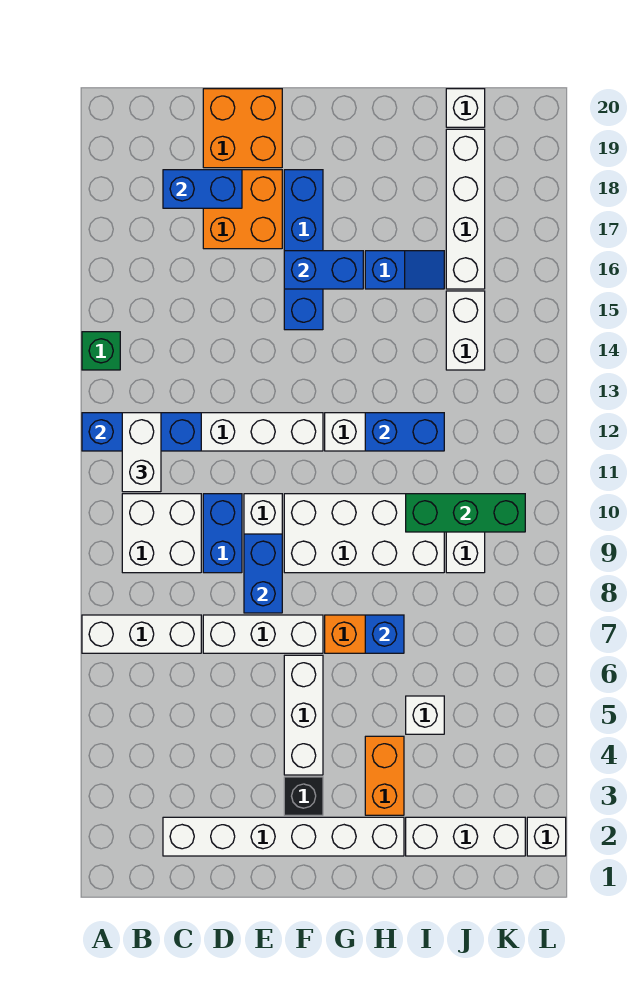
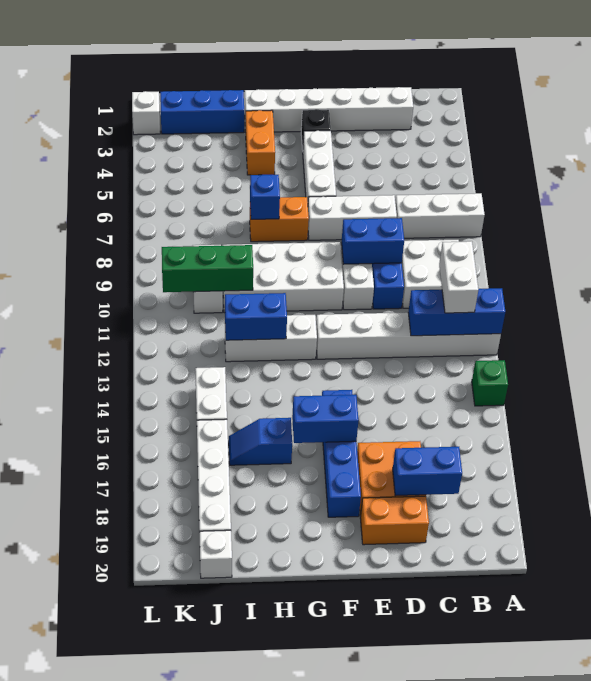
orange 2x2 brick [203,89,282,168] -> orange 1x2 brick [360,496,429,545]
blue 1x2 brick [244,534,282,613] -> blue 1x2 brick turned to [341,218,404,264]
white 1x3 brick [406,817,525,856] -> blue 1x3 brick [160,90,244,134]
white 1x1 brick [406,696,444,734] -> none

